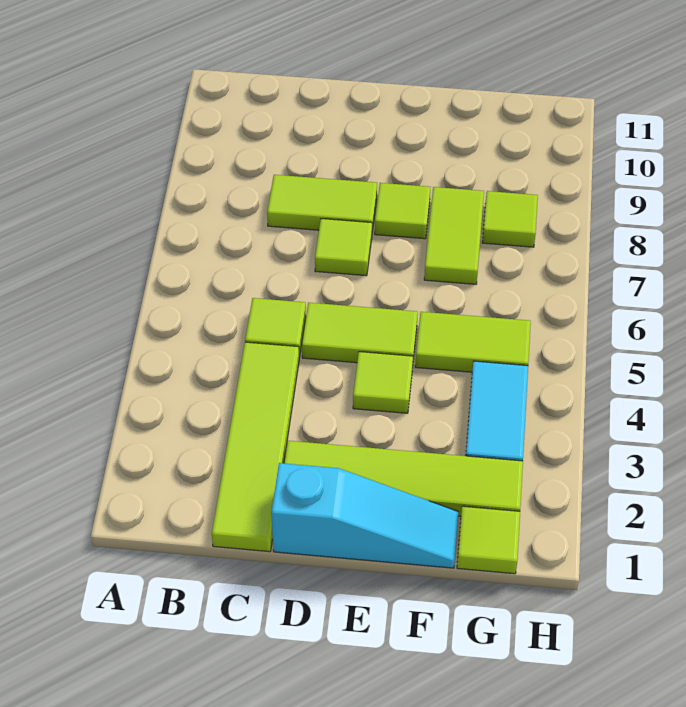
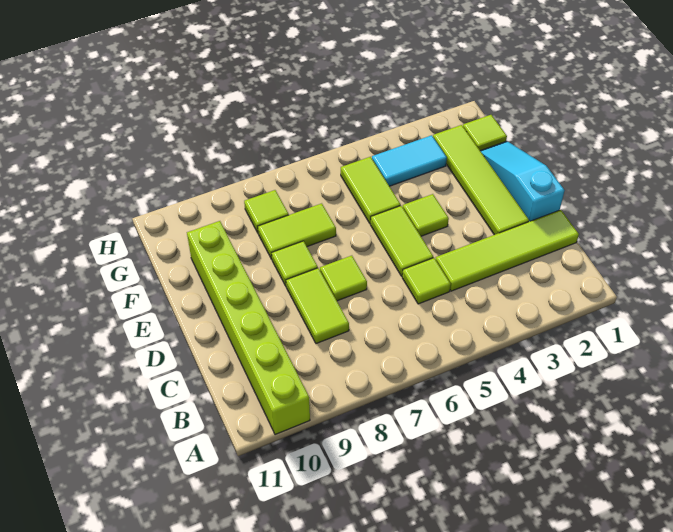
none -> lime 1x6 brick [187,221,310,435]

